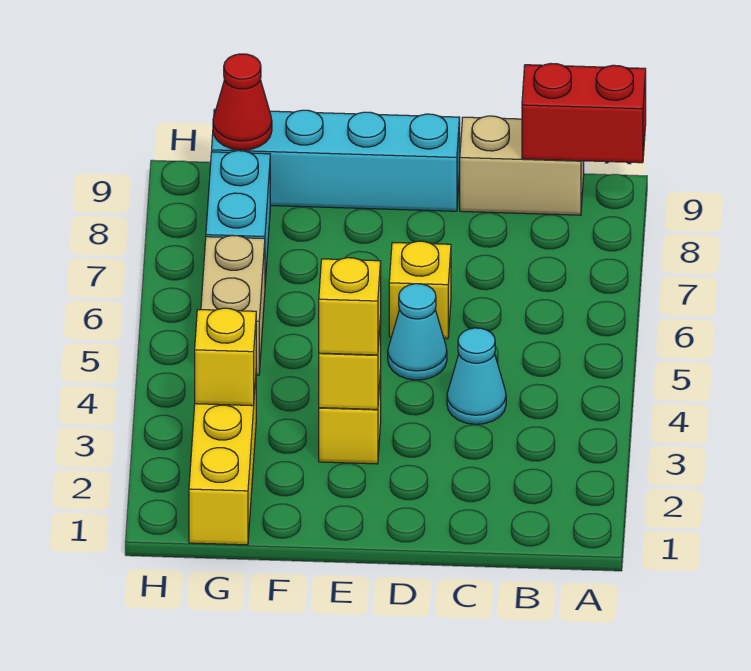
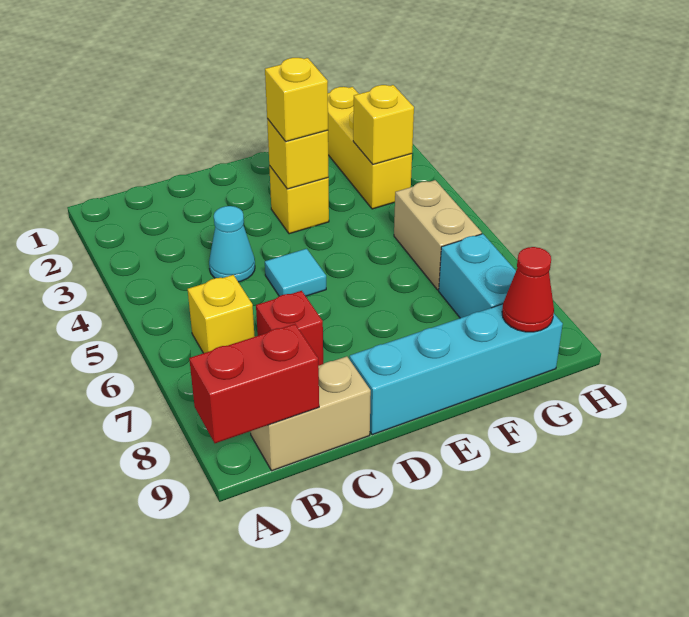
none -> red 1x1 brick [256,291,323,366]
cyan 1x1 cone [388,284,447,380] -> cyan 1x1 tile [265,249,326,296]
yellow 1x1 brick [389,241,451,339] -> yellow 1x1 brick moved to [188,275,255,353]

